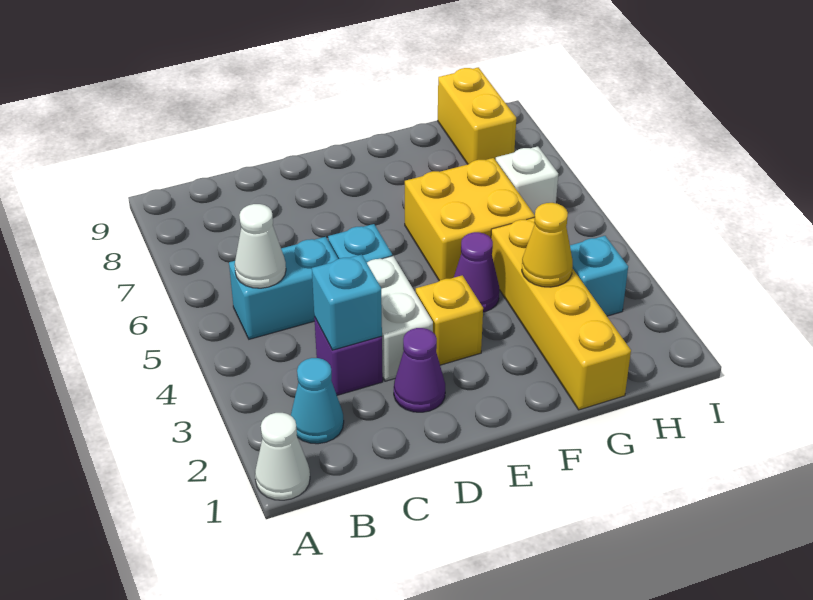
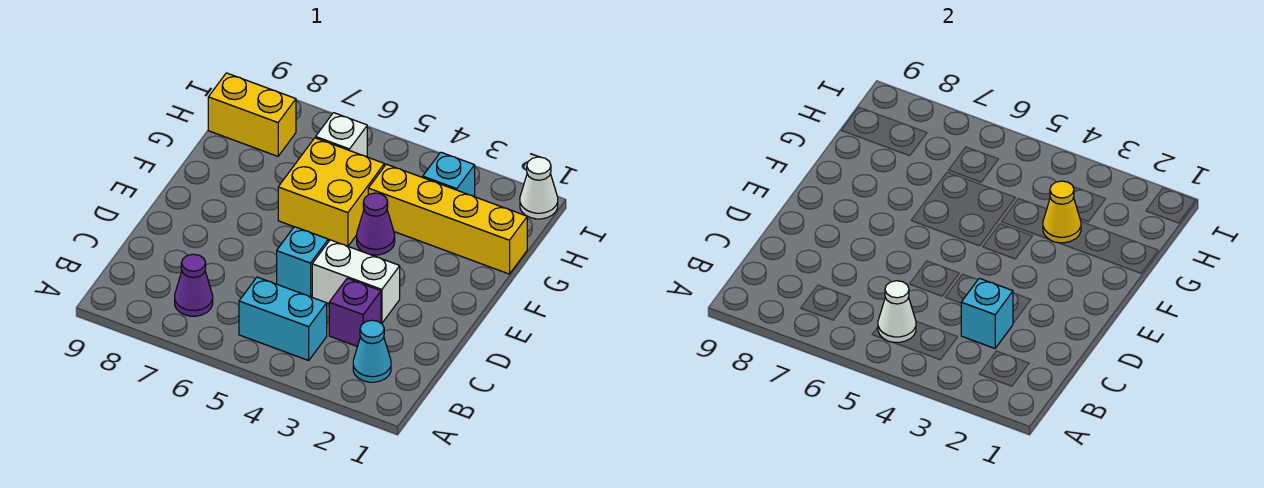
white 1x1 cone [255,413,310,500] -> white 1x1 cone moved to [520,157,558,219]
cyan 1x2 brick [229,237,338,339] -> cyan 1x2 brick turned to [239,277,327,360]
purple 1x1 cone [394,328,445,412] -> purple 1x1 cone moved to [175,254,213,316]
yellow 1x1 brick [416,275,483,365] -> none

